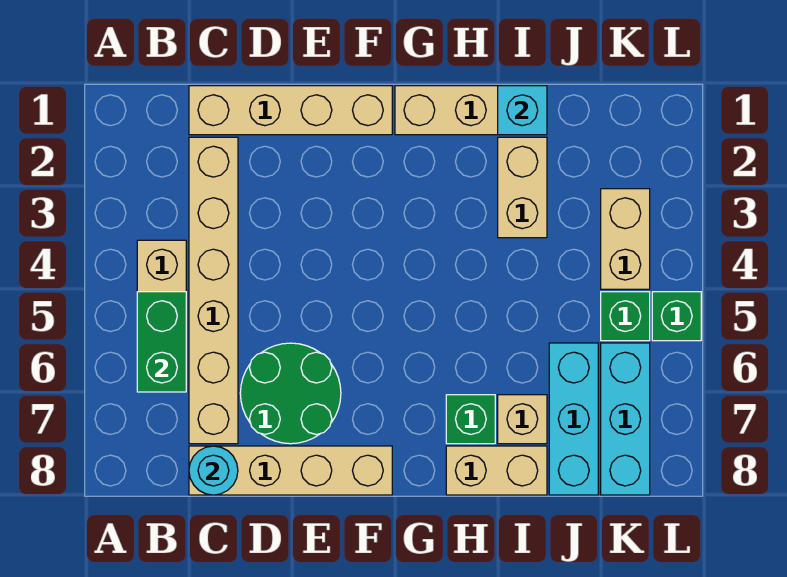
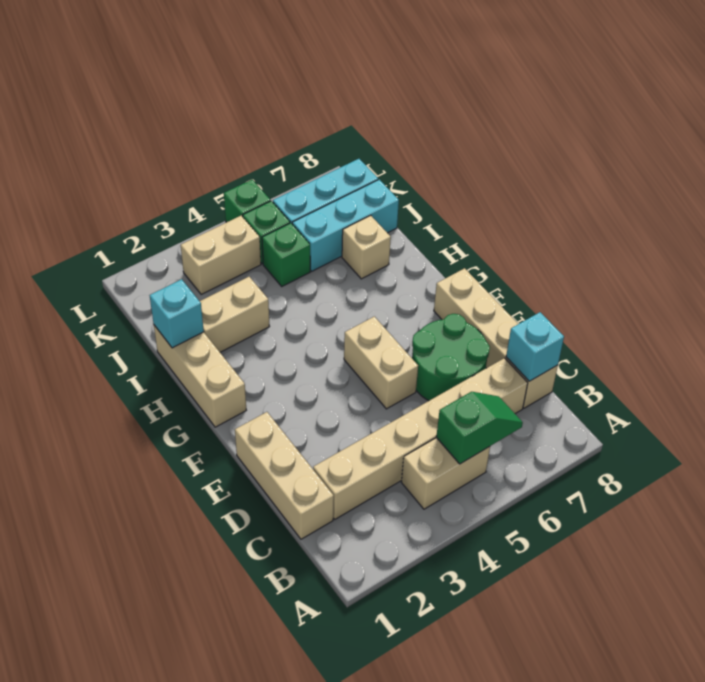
green 1x2 brick [137,292,186,392] -> green 1x2 slope [436,392,523,464]
tan 1x4 brick [189,86,392,135] -> tan 1x3 brick [235,412,334,539]
cyan 1x1 round brick [189,446,238,495] -> cyan 1x1 brick [506,312,564,381]
green 1x1 brick [446,395,495,444] -> green 1x1 brick moved to [262,223,310,286]
tan 1x2 brick [446,446,547,495] -> tan 1x2 brick moved to [344,316,418,409]

